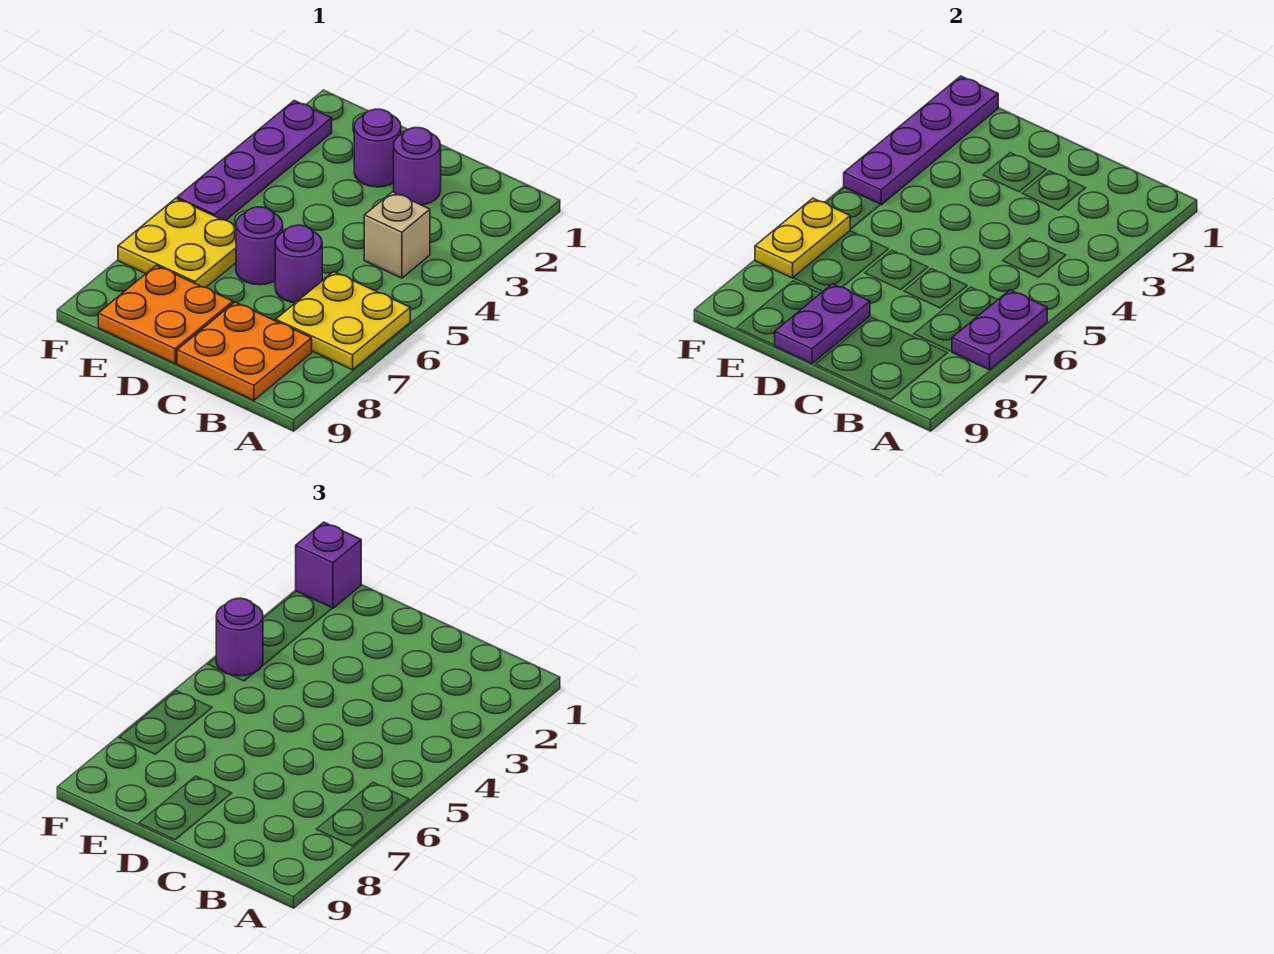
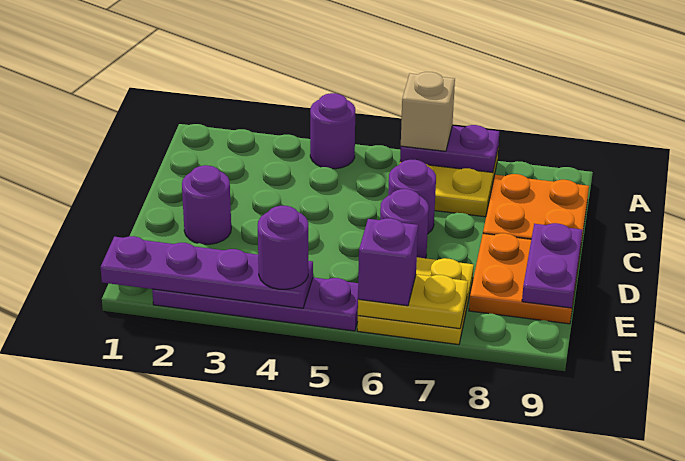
tan 1x1 brick [364,192,430,278] -> tan 1x1 brick moved to [401,72,455,151]
purple 1x1 round brick [394,128,441,205] -> purple 1x1 round brick moved to [310,93,355,169]
purple 1x2 plate [775,284,870,363] -> purple 1x2 plate turned to [522,223,582,308]
purple 1x1 brick [296,522,361,608] -> purple 1x1 brick moved to [358,218,418,306]

